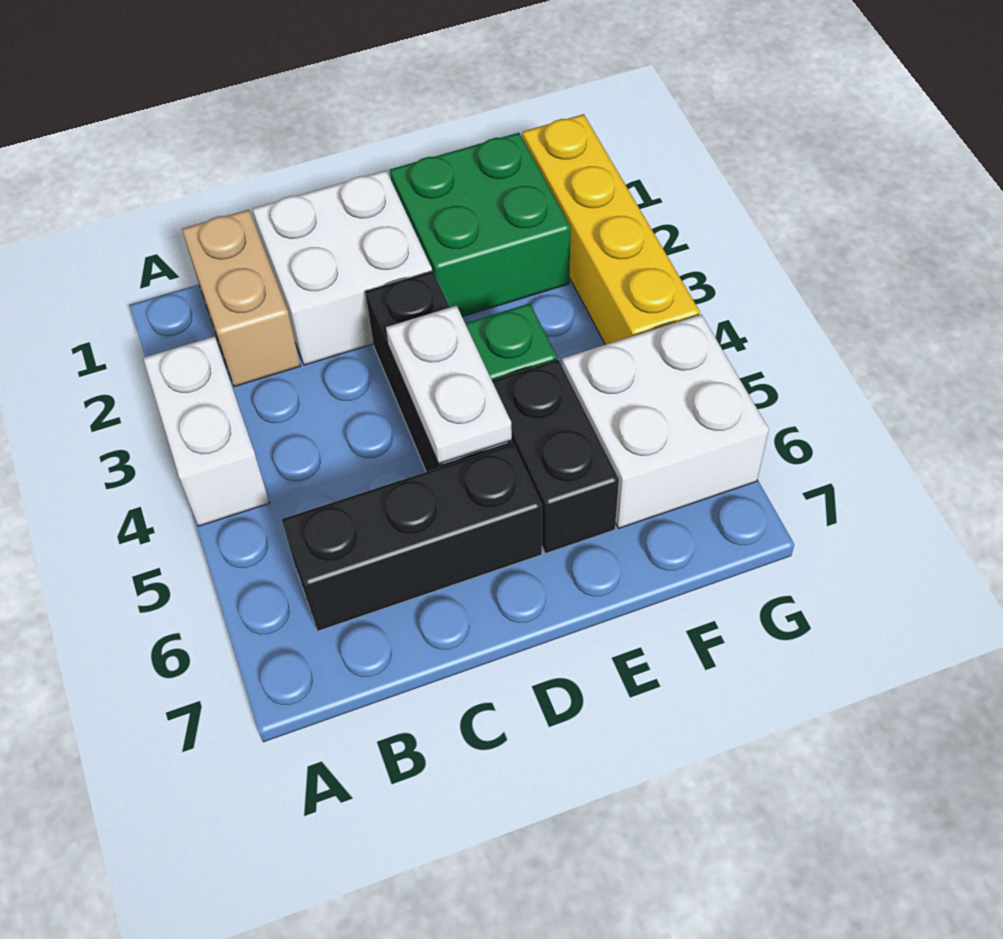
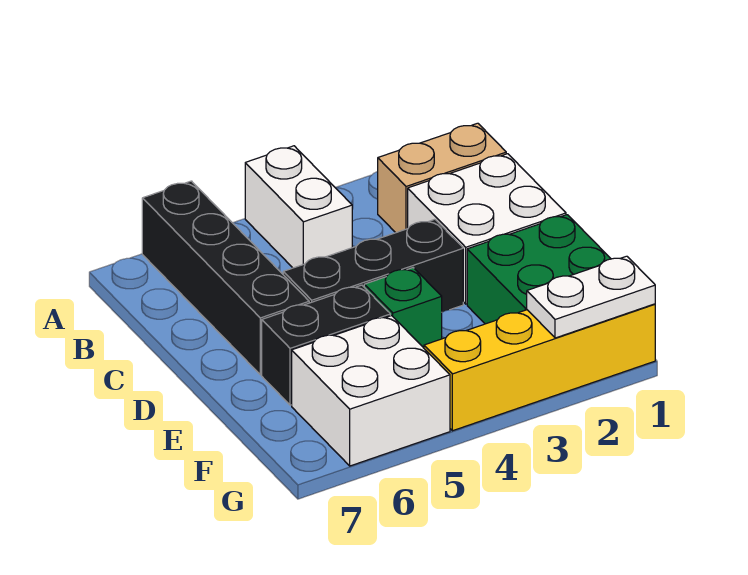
white 1x2 brick [143,336,269,526] -> white 1x2 brick turned to [245,146,352,268]
black 1x3 brick [282,444,542,631] -> black 1x4 brick [142,181,309,375]
white 1x2 plate [386,306,512,464] -> white 1x2 plate moved to [527,256,655,338]

